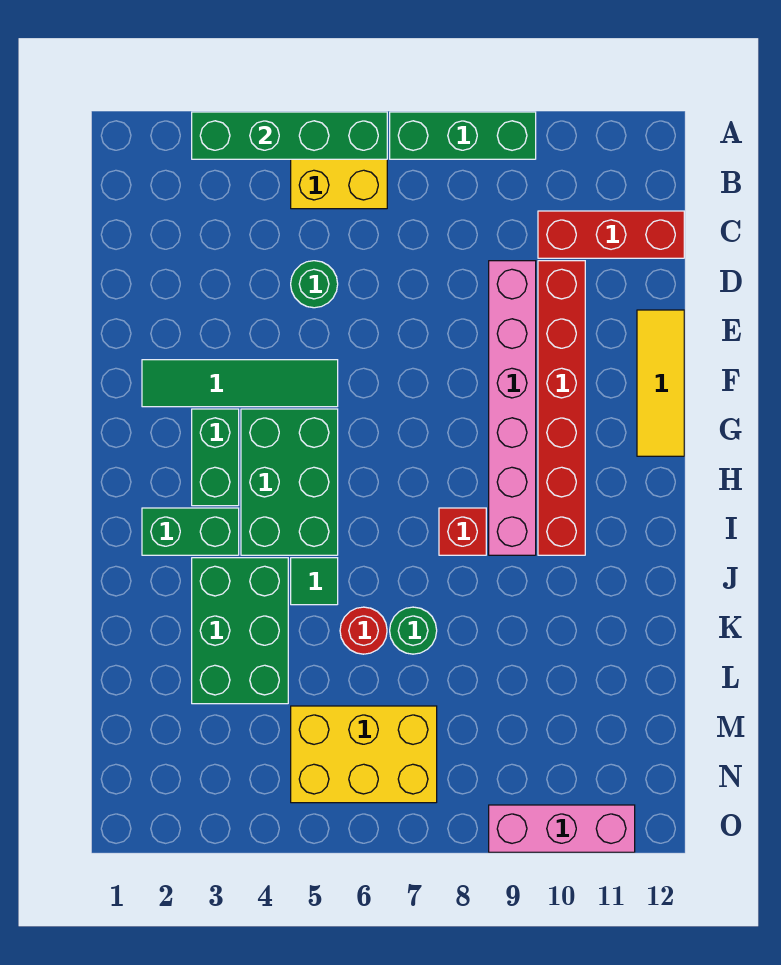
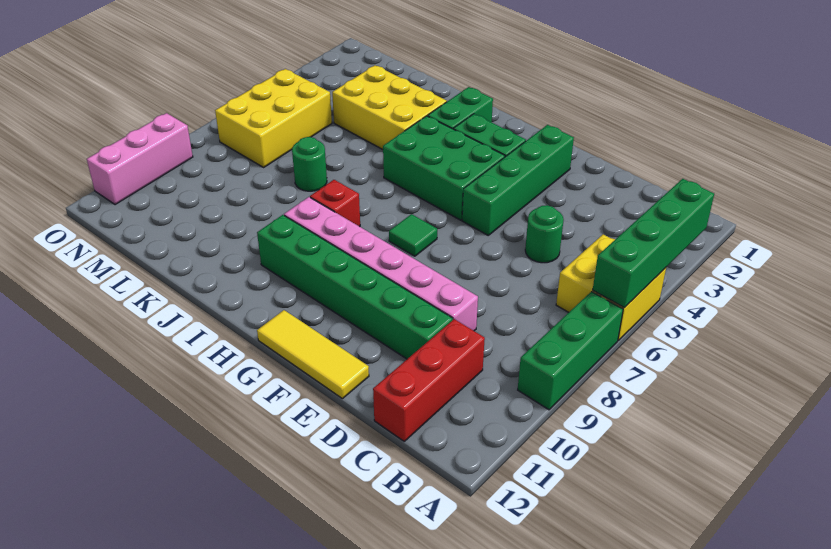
red 1x6 brick [538,261,585,555] -> green 1x6 brick [257,215,453,359]
green 1x4 tile [142,360,338,407] -> green 1x4 brick [462,125,574,235]
green 2x3 brick [192,558,288,704] -> yellow 2x3 brick [332,65,447,149]
green 1x1 tile [291,558,338,605] -> green 1x1 tile moved to [389,214,437,256]
red 1x1 round brick [340,607,387,654] -> none

